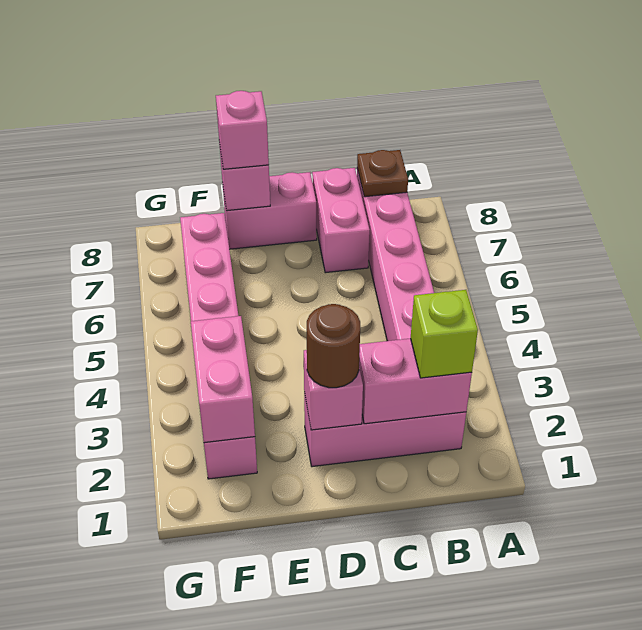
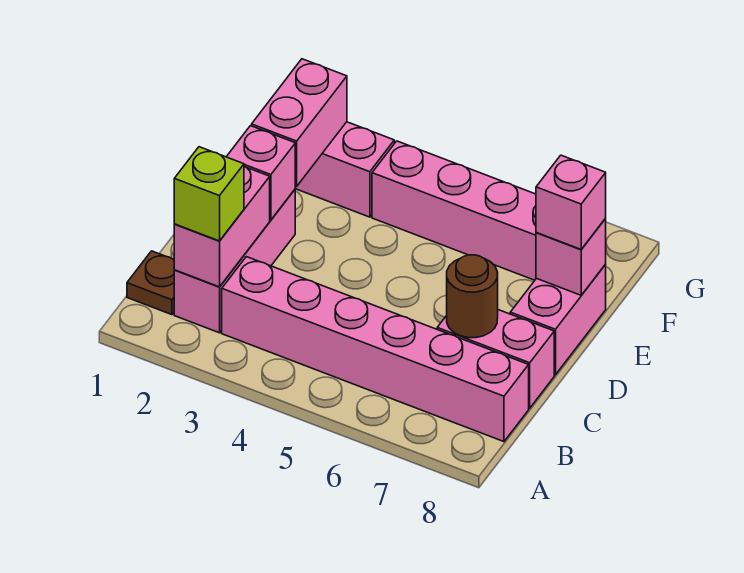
brown 1x1 plate [357,150,408,197] -> brown 1x1 plate moved to [127,251,174,315]
brown 1x1 round brick [307,304,360,388] -> brown 1x1 round brick moved to [447,255,498,338]
pink 1x2 brick [191,316,255,443] -> pink 1x2 brick turned to [252,59,347,186]

